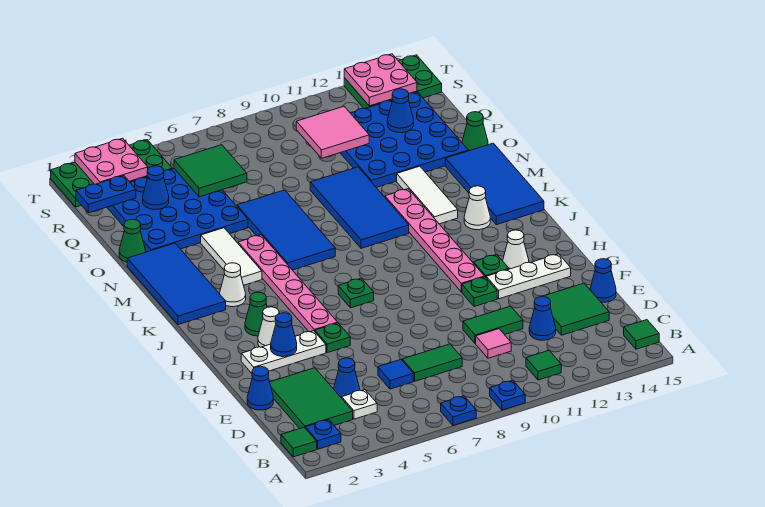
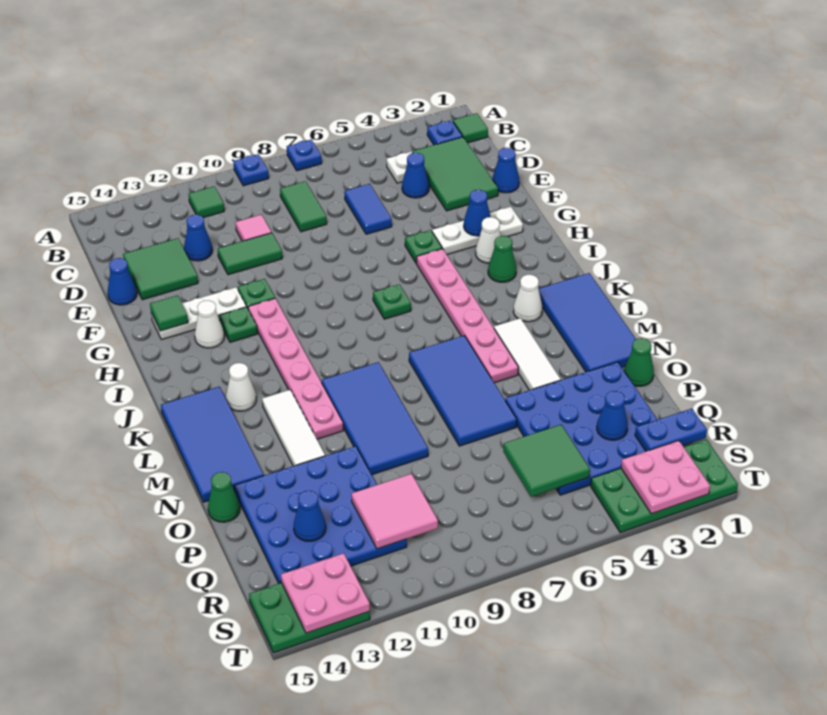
green 1x1 tile [624,320,659,349] -> green 1x1 tile moved to [150,295,188,331]
blue 1x1 tile [378,360,413,389] -> blue 1x2 tile [344,184,392,234]
green 1x2 tile [402,344,462,381] -> green 1x2 tile turned to [280,181,327,232]

